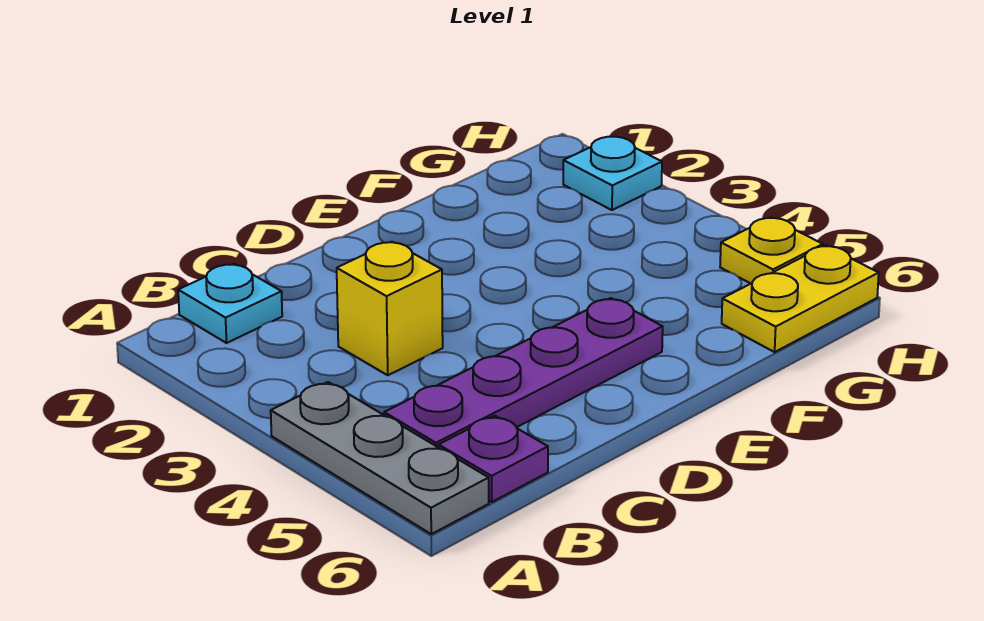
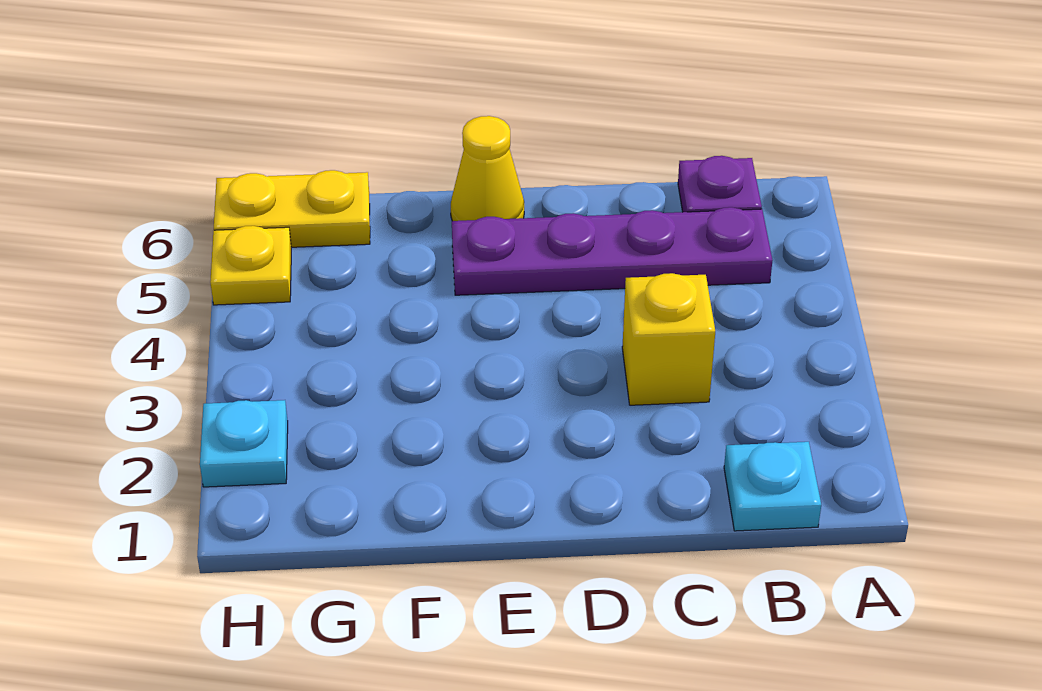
grey 1x3 plate [271,382,489,534] -> none
none -> yellow 1x1 cone [451,116,524,221]

